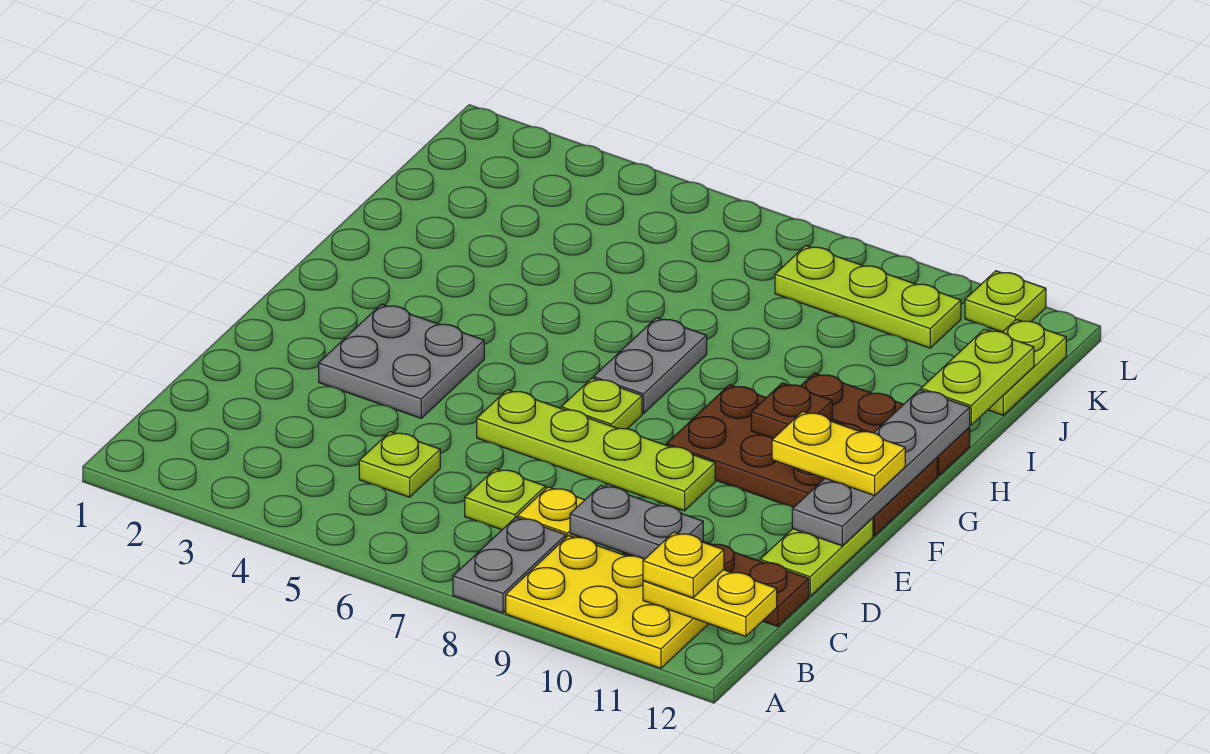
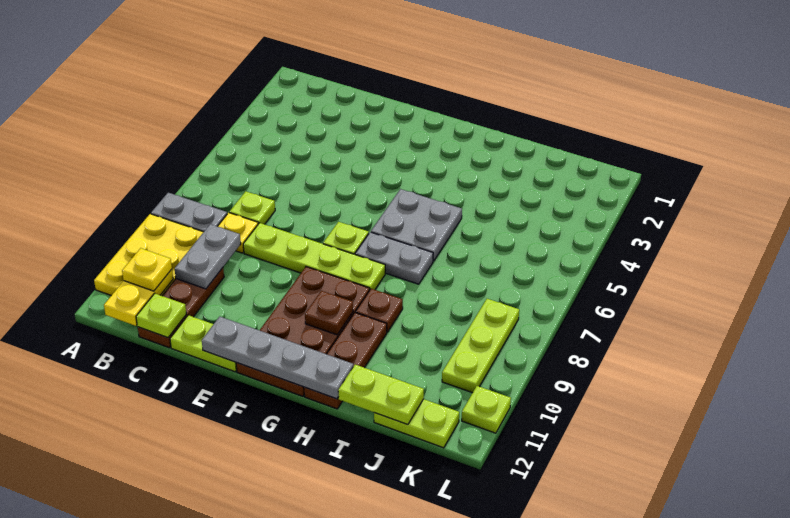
lime 1x1 plate [359,432,440,497] -> lime 1x1 plate moved to [136,293,186,338]
grey 2x2 plate [319,304,484,418] -> grey 2x2 plate moved to [371,189,462,261]
lime 1x4 plate [477,390,715,511] -> lime 1x4 plate turned to [243,223,385,290]
yellow 1x2 plate [772,411,905,496] -> none
none -> brown 1x1 plate [356,289,403,332]

